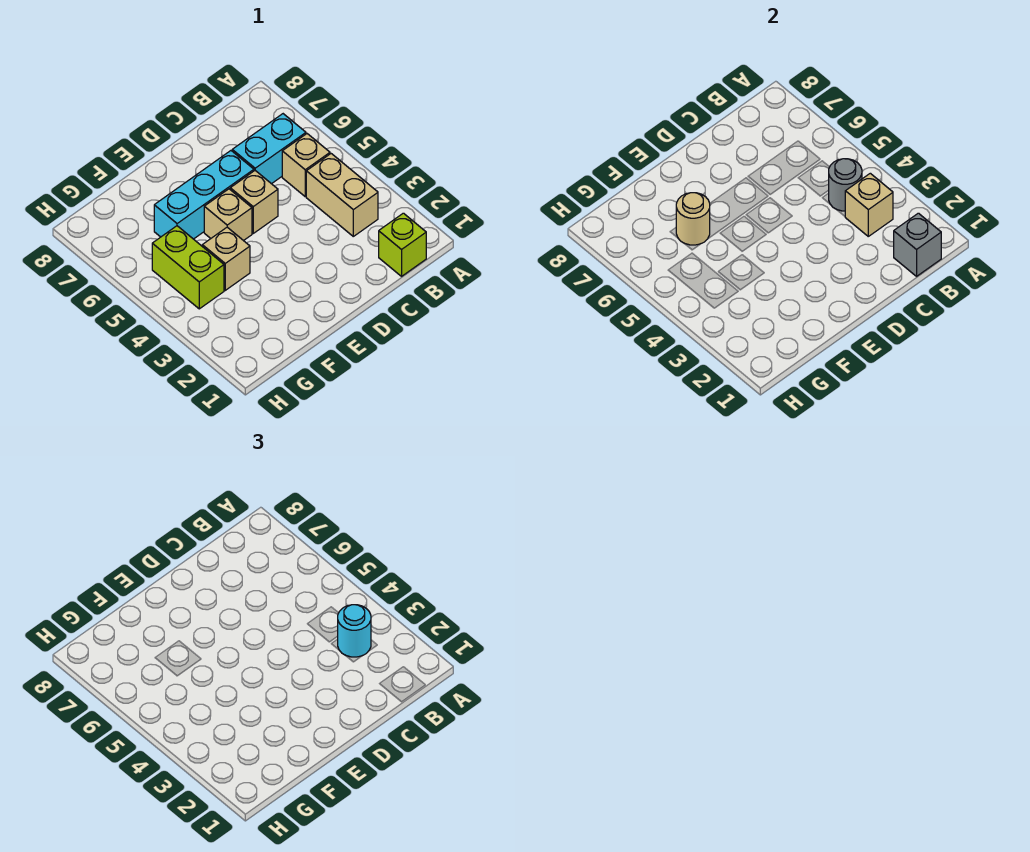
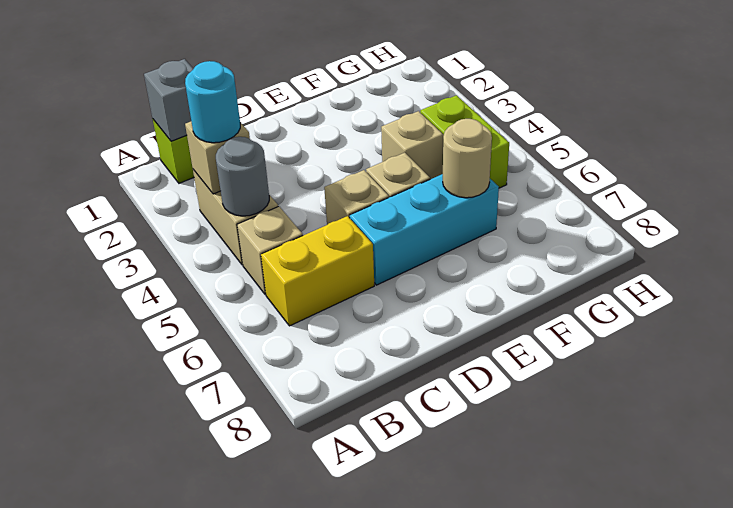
cyan 1x2 brick [232,114,306,184] -> yellow 1x2 brick [261,216,374,326]

